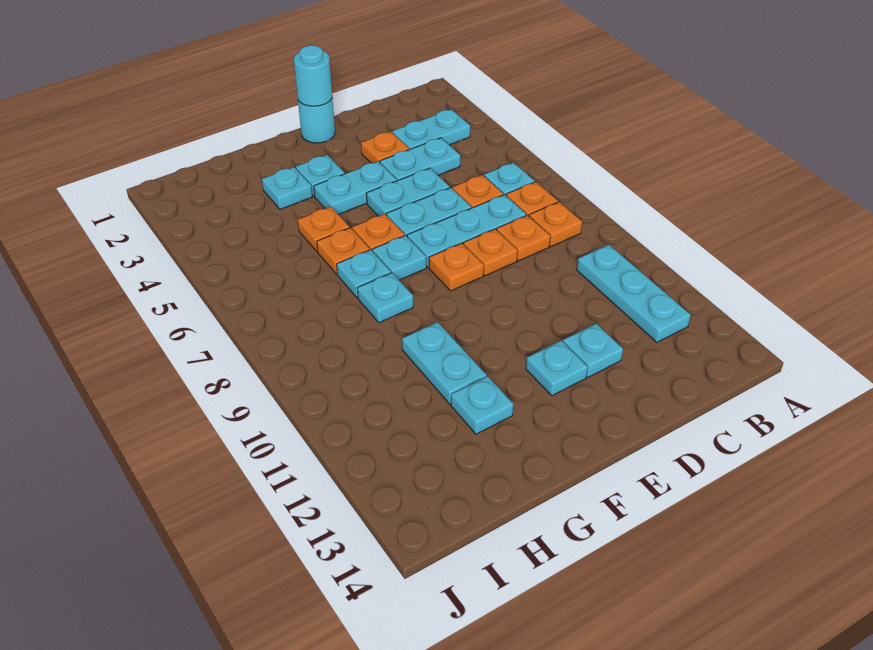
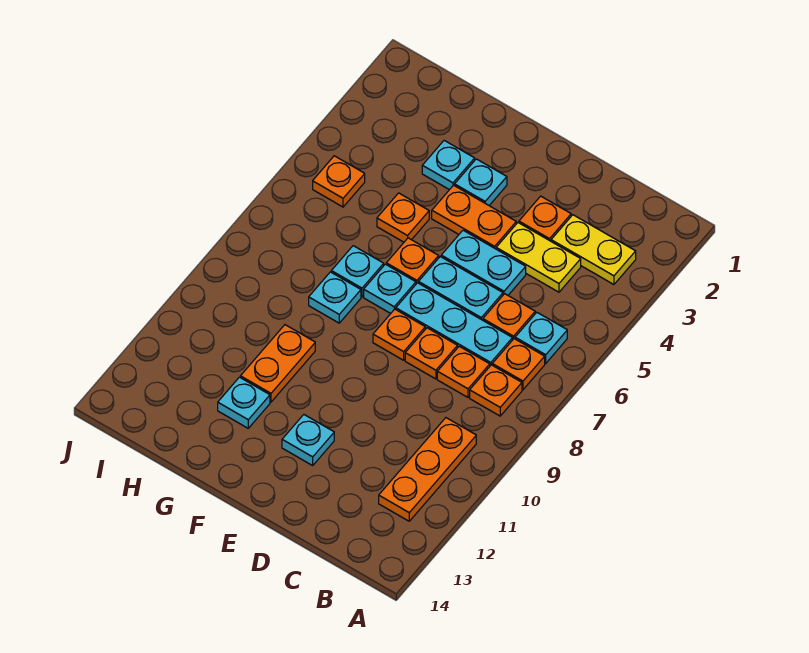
cyan 1x2 plate [392,109,470,149] -> yellow 1x2 plate [551,215,636,284]
cyan 1x3 plate [577,245,691,342] -> orange 1x3 plate [379,418,476,521]
cyan 1x2 plate [380,138,460,181] -> yellow 1x2 plate [496,223,581,292]
cyan 1x1 plate [563,324,623,377] -> none
cyan 1x1 round brick [298,99,335,143] -> none
cyan 1x1 round brick [294,45,332,106] -> none
cyan 1x2 plate [314,162,397,214] -> orange 1x2 plate [432,185,516,249]
orange 1x1 plate [317,228,370,274] -> orange 1x1 plate moved to [313,156,365,207]
cyan 1x2 plate [402,322,487,404] -> orange 1x2 plate [240,325,315,402]

